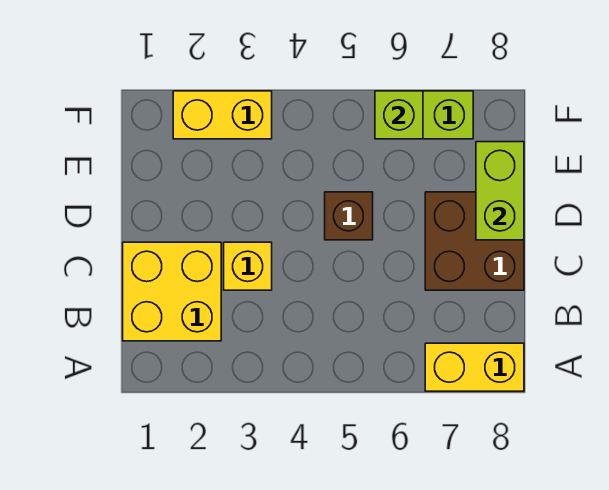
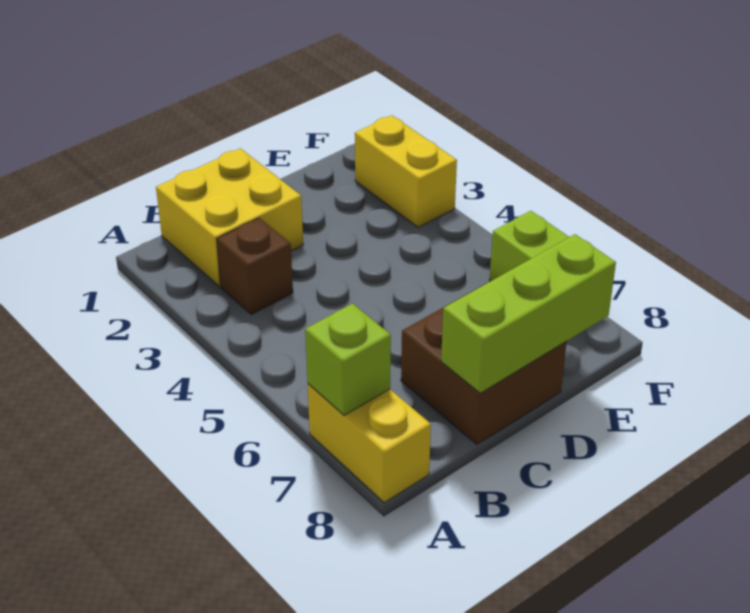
yellow 1x1 brick [224,242,272,290] -> none
brown 1x1 brick [325,192,373,240] -> brown 1x1 brick moved to [217,218,293,314]
lime 1x2 brick [476,142,524,240] -> lime 1x3 brick [441,234,616,393]
lime 1x1 brick [375,91,423,139] -> lime 1x1 brick moved to [305,304,391,415]

